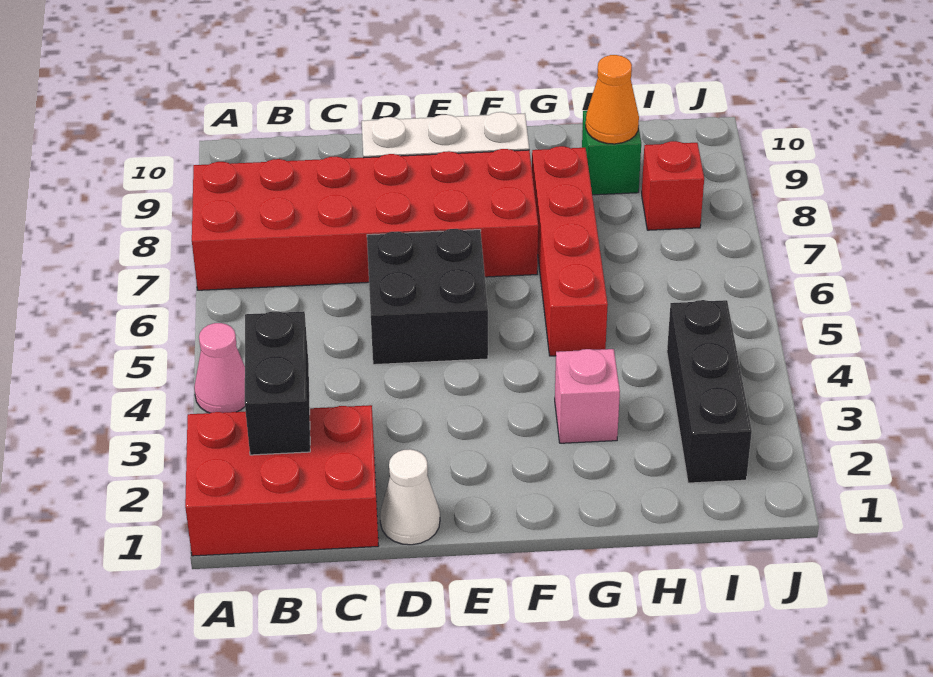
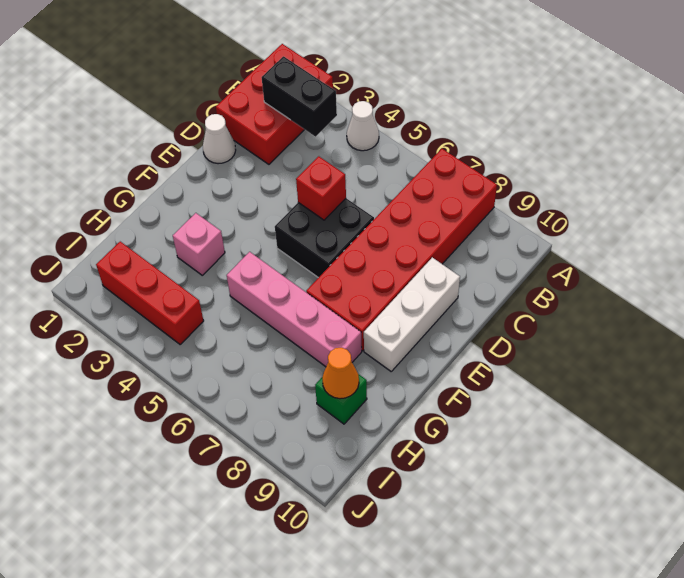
pink 1x1 cone [194,323,245,413] -> white 1x1 cone [347,101,379,151]
red 1x4 brick [532,146,608,356] -> pink 1x4 brick [227,252,362,367]
black 1x3 brick [667,300,752,483] -> red 1x3 brick [96,242,204,345]
red 1x1 brick [642,141,704,230] -> red 1x1 brick moved to [296,156,346,220]

